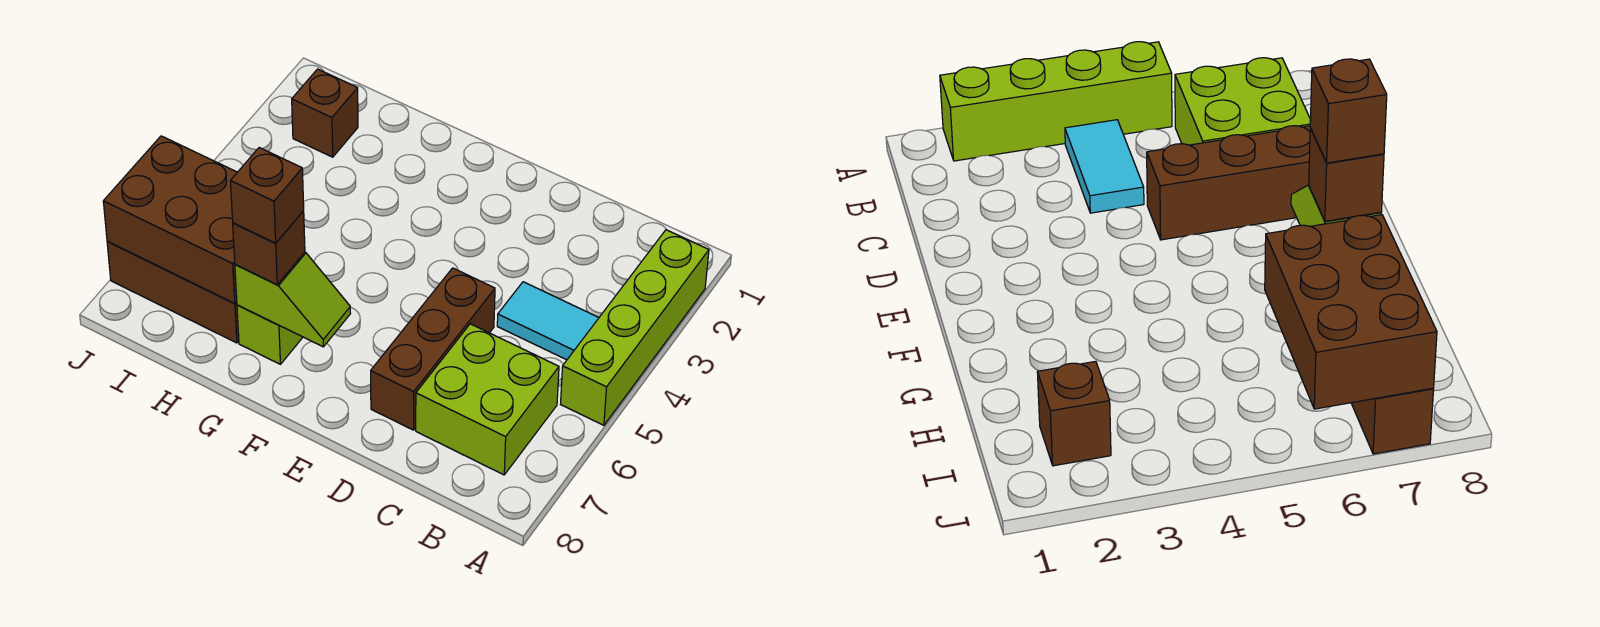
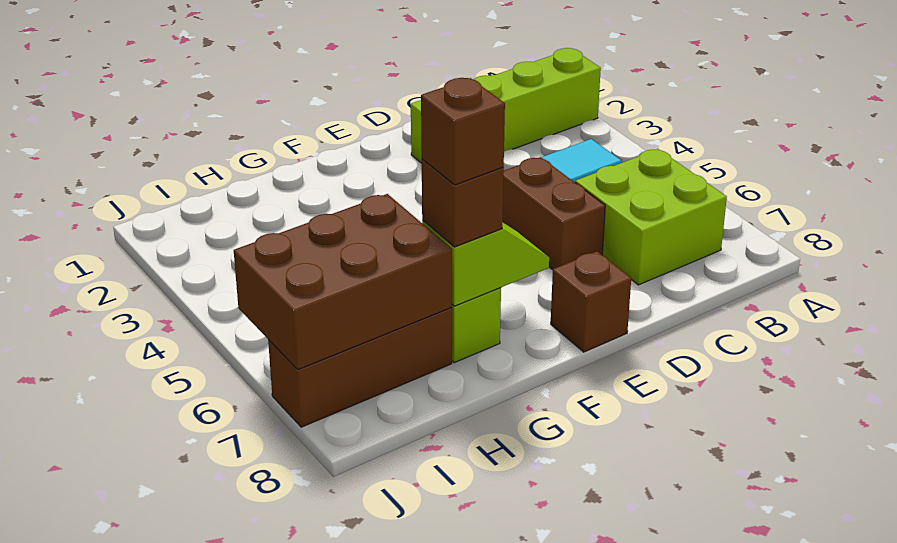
lime 1x4 brick [561,230,709,425] -> lime 1x4 brick turned to [411,48,601,163]
brown 1x3 brick [371,268,495,430] -> brown 1x2 brick [502,157,605,270]
brown 1x1 brick [292,69,358,157] -> brown 1x1 brick moved to [551,251,631,352]

